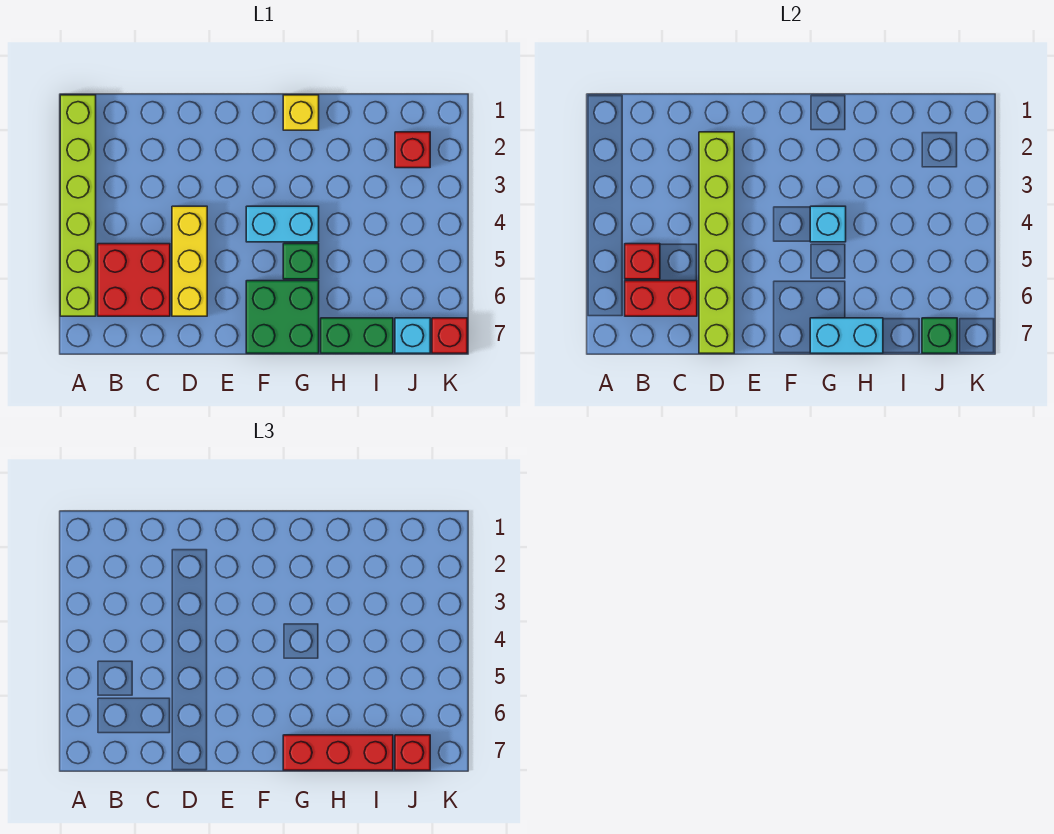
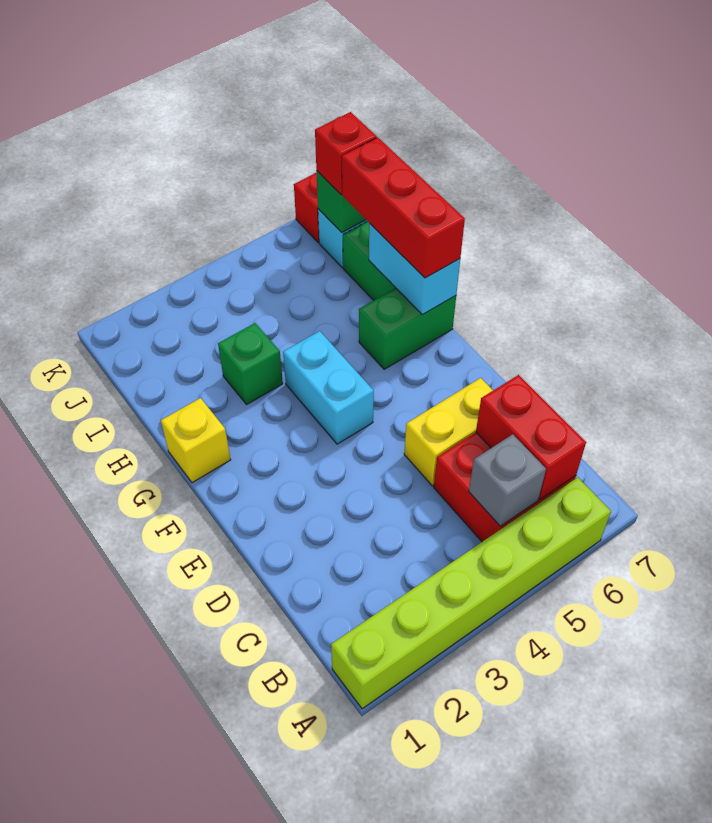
red 1x1 brick [625,244,660,279] -> grey 1x1 brick [469,434,546,526]
lime 1x6 brick [699,132,734,353] -> none
yellow 1x3 brick [172,206,207,316] -> yellow 1x2 brick [404,378,493,486]
green 2x2 brick [246,281,319,353] -> green 1x2 brick [359,288,456,369]
cyan 1x1 brick [810,206,846,242] -> none
green 1x1 brick [283,244,319,279] -> green 1x1 brick moved to [218,323,283,404]
red 1x1 brick [395,132,430,168] -> none

